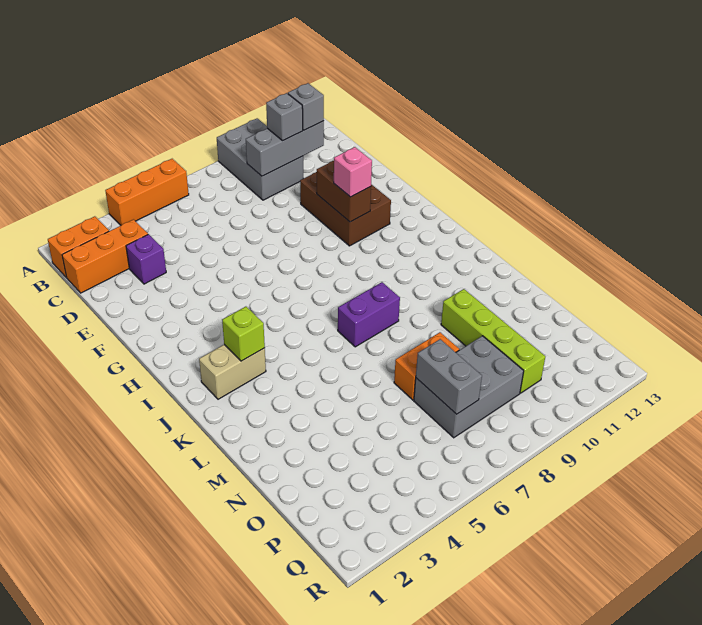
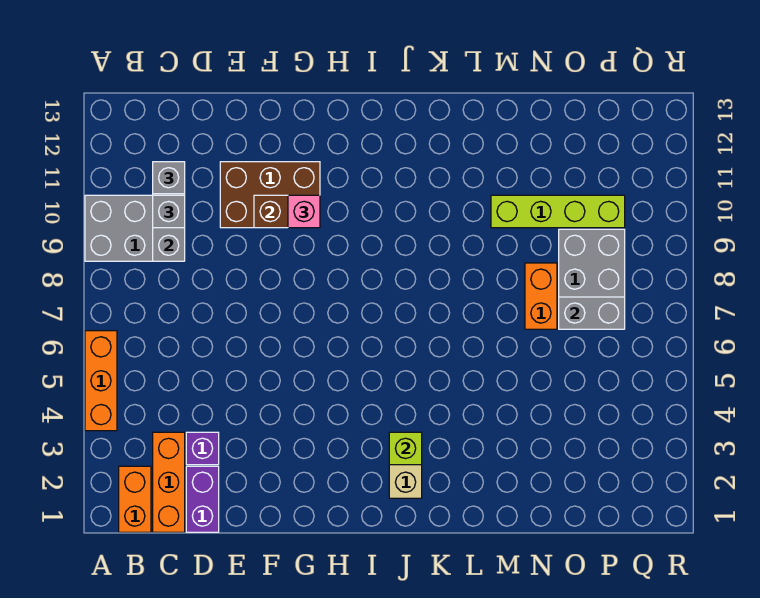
purple 1x2 brick [338,282,400,347] -> purple 1x2 brick moved to [186,466,219,532]

